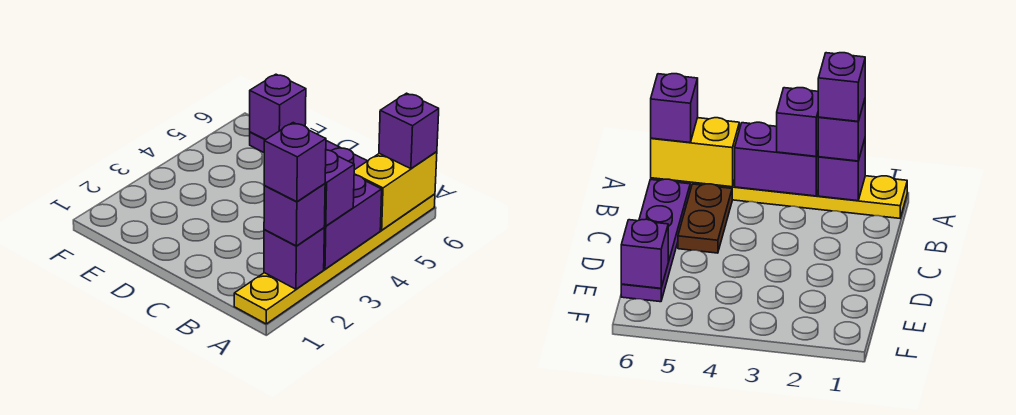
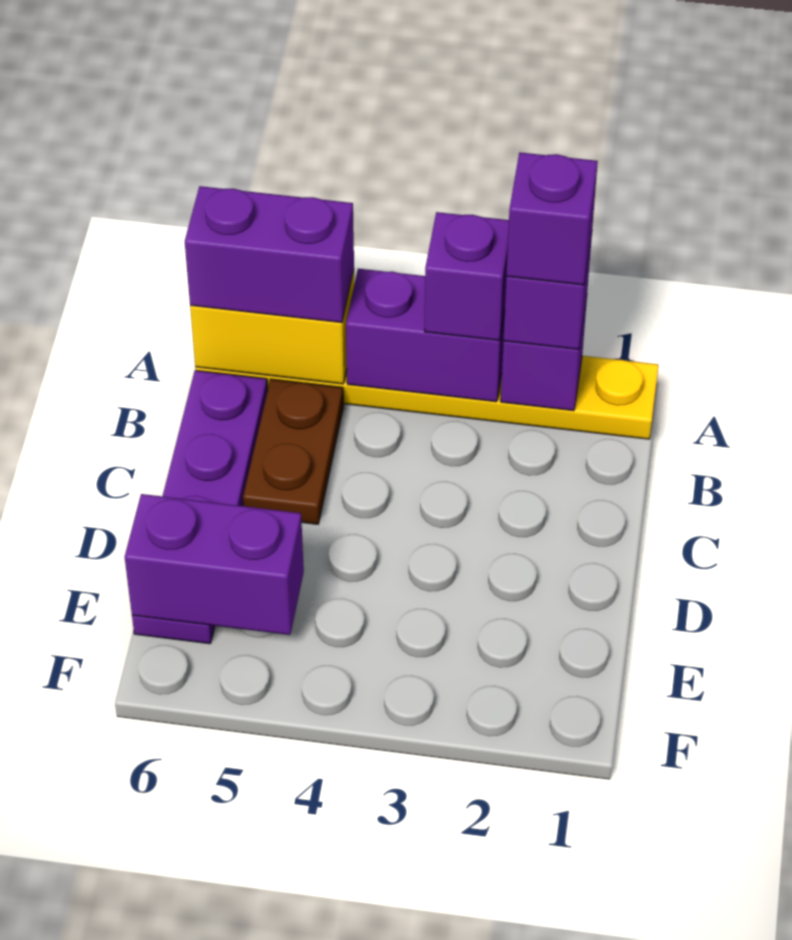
purple 1x1 brick [379,93,439,169] -> purple 1x2 brick [185,186,354,323]
purple 1x1 brick [250,74,306,140] -> purple 1x2 brick [125,494,304,635]

